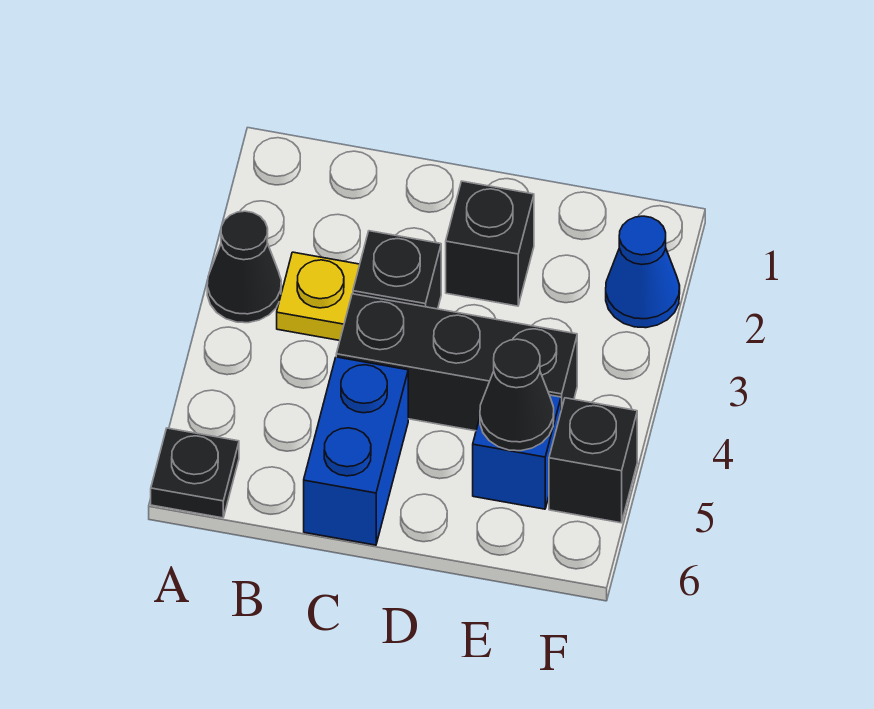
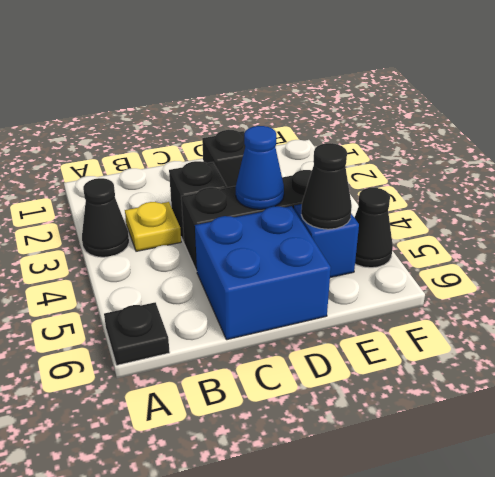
blue 1x2 brick [304,357,408,545] -> blue 2x2 brick [195,206,331,340]
blue 1x1 cone [606,216,680,328] -> blue 1x1 cone moved to [236,126,284,209]
black 1x1 brick [549,398,637,523] -> black 1x1 cone [354,188,393,268]

